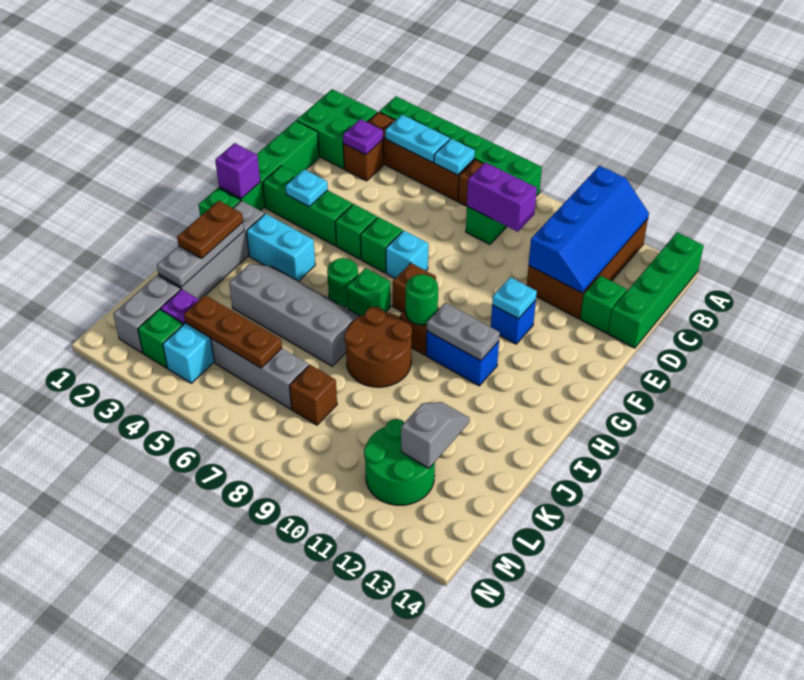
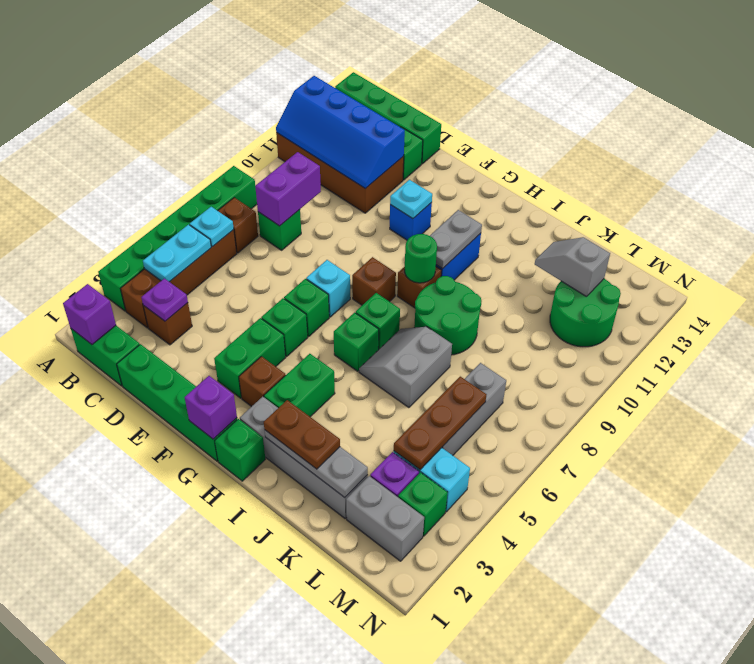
blue 2x4 slope [529,166,649,293] -> blue 2x4 slope turned to [276,76,405,189]
green 2x2 brick [297,89,377,169] -> green 1x2 brick [71,326,140,386]
none -> purple 1x1 brick [63,284,116,344]
green 1x3 brick [262,166,352,246] -> green 1x2 brick [214,318,286,398]
cyan 1x1 plate [286,169,328,207] -> none
cyan 1x2 brick [246,214,315,281] -> green 1x2 brick [264,354,335,417]
green 1x1 round brick [327,258,358,307] -> green 1x1 brick [334,313,379,371]
grey 2x4 slope [229,264,359,366] -> grey 2x2 slope [359,327,452,408]
brown 2x2 round brick [344,307,412,387] -> green 2x2 round brick [414,276,481,355]
brown 1x1 brick [289,365,337,425] -> brown 1x1 brick moved to [239,357,286,407]

